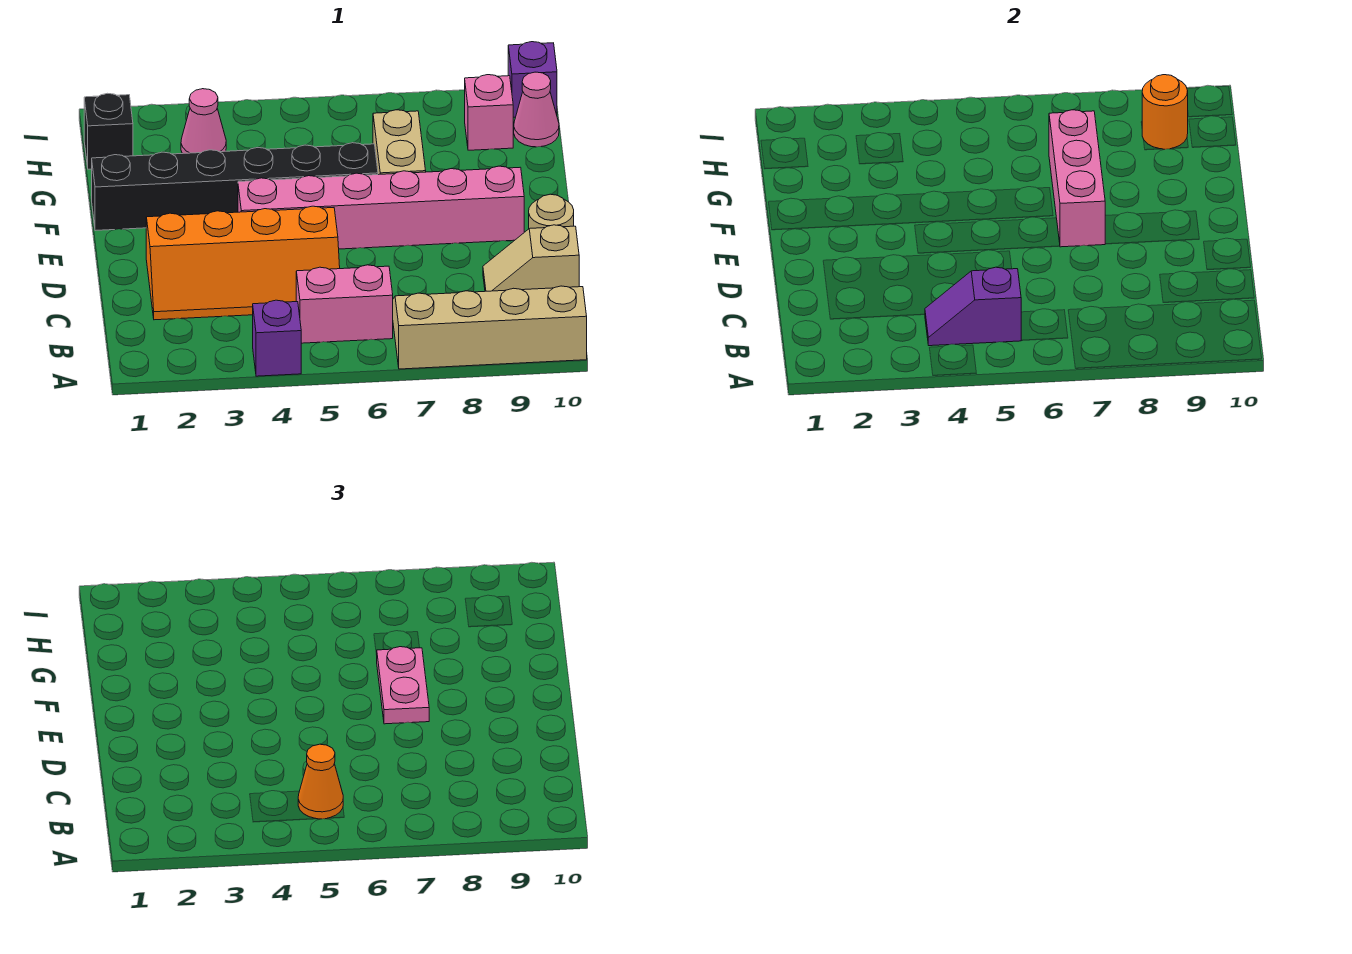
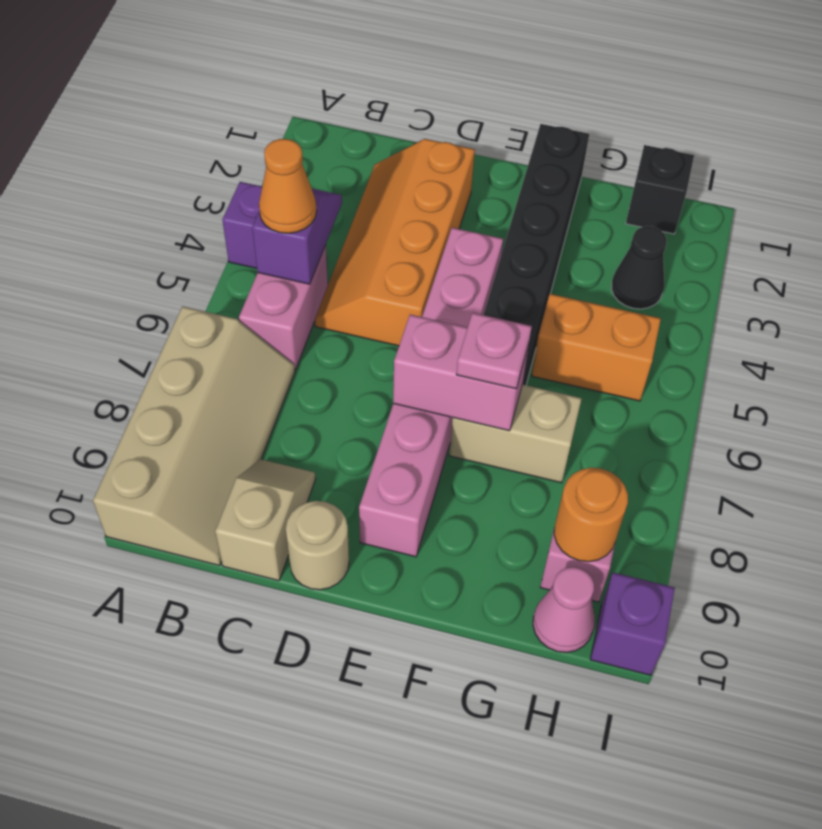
pink 1x3 brick [1049,110,1105,247] -> pink 1x2 brick [393,315,529,431]
pink 1x2 plate [377,647,429,724] -> pink 1x1 plate [456,313,532,389]
none -> orange 1x2 brick [531,294,661,401]
pink 1x1 cone [181,89,226,154] -> black 1x1 cone [611,226,667,309]

